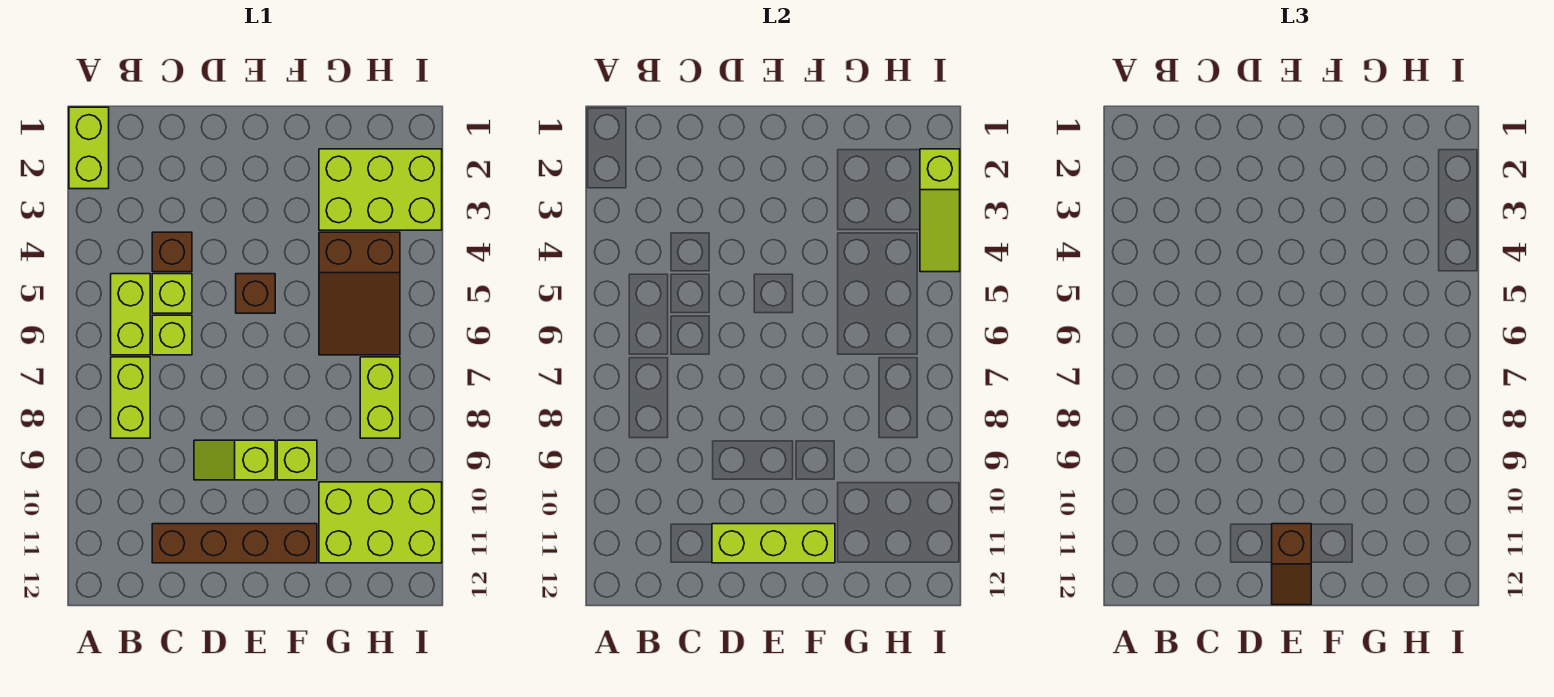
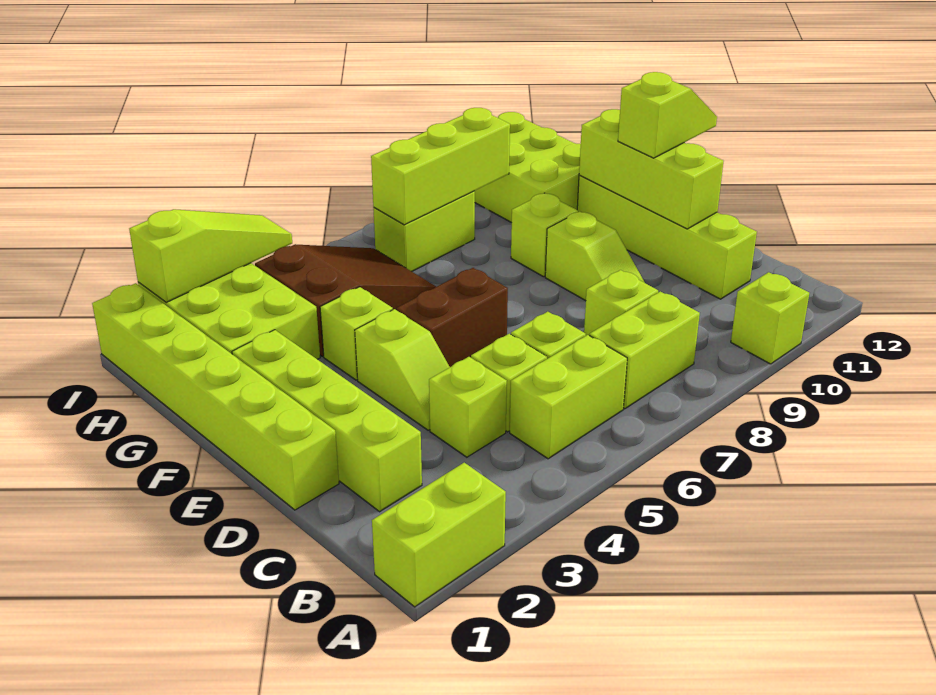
none -> lime 1x1 brick [731,272,809,364]
none -> lime 1x4 brick [232,330,422,512]
brown 1x1 brick [152,232,192,272] -> lime 1x1 brick [429,357,507,457]
none -> lime 1x1 brick [584,270,658,335]
brown 1x4 brick [152,524,317,563] -> lime 1x4 brick [577,175,757,299]
none -> lime 1x6 brick [92,283,339,510]
none -> lime 1x2 slope [355,309,450,430]
brown 1x1 brick [236,274,275,313] -> brown 1x2 brick [396,268,508,367]
brown 1x2 slope [1272,524,1311,605] -> lime 1x2 slope [618,72,717,158]
none -> lime 1x1 brick [320,287,393,380]
none -> lime 1x3 brick [371,108,510,225]

